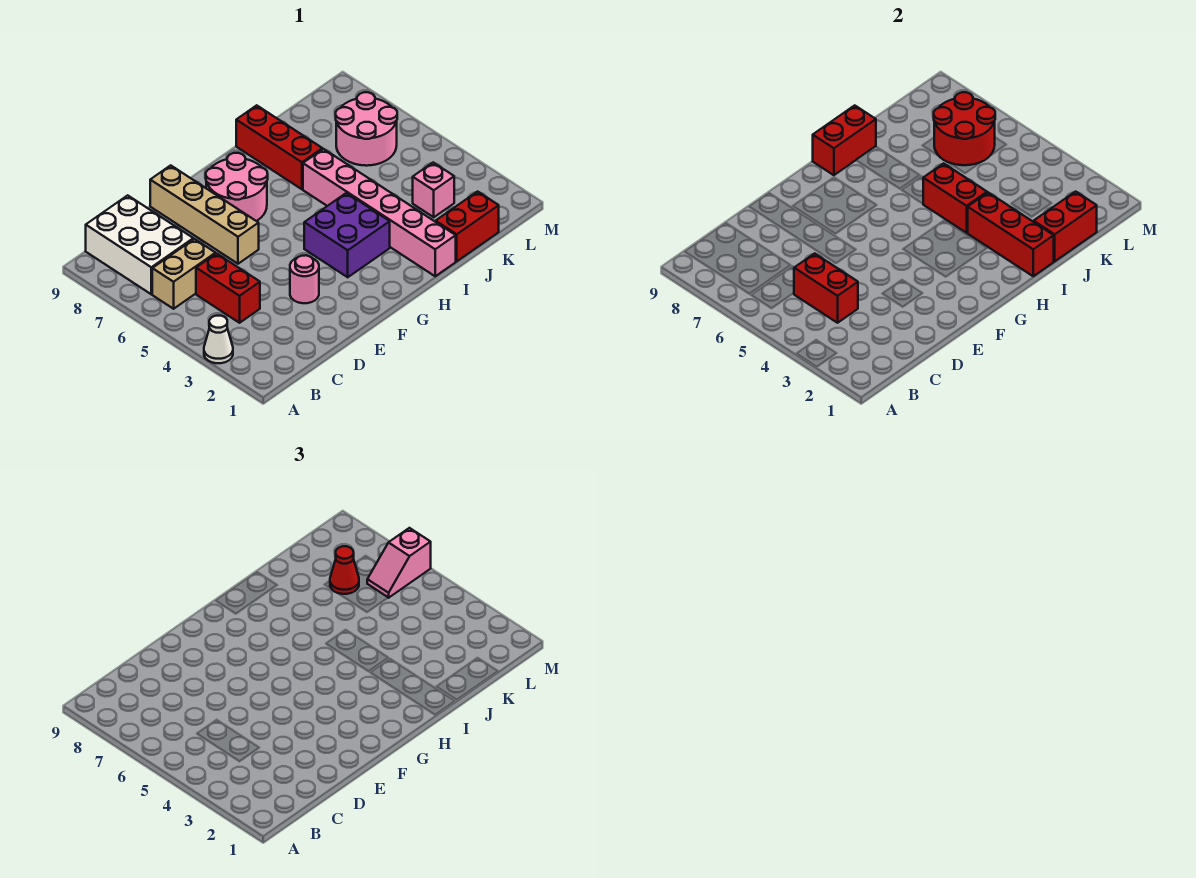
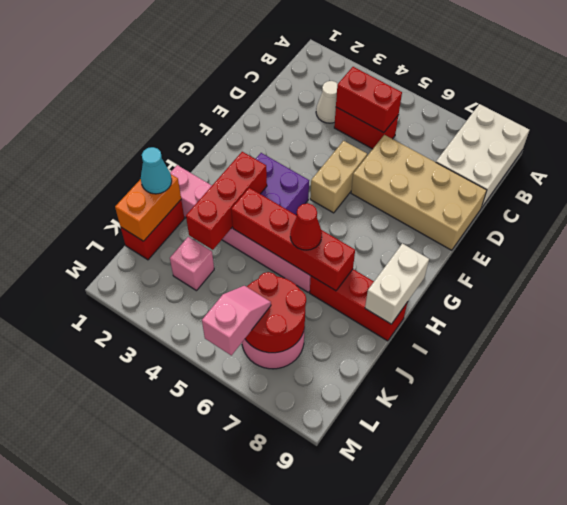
white 1x1 cone [204,316,233,363] -> white 1x1 cone moved to [316,81,338,123]
tan 1x2 brick [152,239,216,309] -> tan 1x2 brick moved to [310,141,367,213]
white 2x3 brick [86,195,193,294] -> white 2x3 brick turned to [436,104,529,208]
pink 1x1 round brick [290,255,319,303] -> none
tan 1x4 brick [150,165,259,264] -> tan 2x4 brick [351,135,487,250]
pink 2x2 round brick [206,153,268,221] -> none
red 1x2 brick [813,105,876,175] -> white 1x2 brick [365,243,429,324]
red 1x3 brick [968,193,1054,276] -> red 1x3 brick turned to [186,152,267,250]
red 1x2 brick [923,163,987,233] -> red 1x4 brick [231,188,355,291]
red 1x2 brick [1034,192,1097,261] -> orange 1x2 brick [115,175,181,241]
none -> cyan 1x1 cone [141,147,172,194]
red 1x1 cone [330,546,359,594] -> red 1x1 cone moved to [290,203,322,250]

